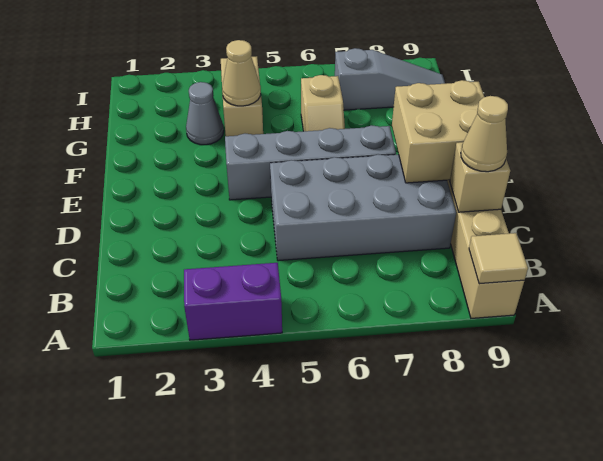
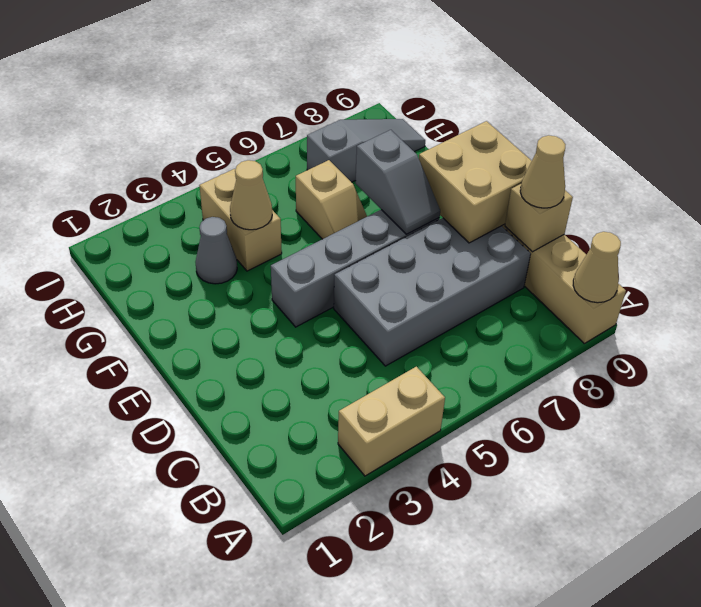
purple 1x2 brick [184,263,282,340] -> tan 1x2 brick [338,367,445,476]
tan 1x1 tile [469,233,528,284] -> tan 1x1 cone [573,232,621,303]
none -> grey 1x2 slope [355,130,440,234]

